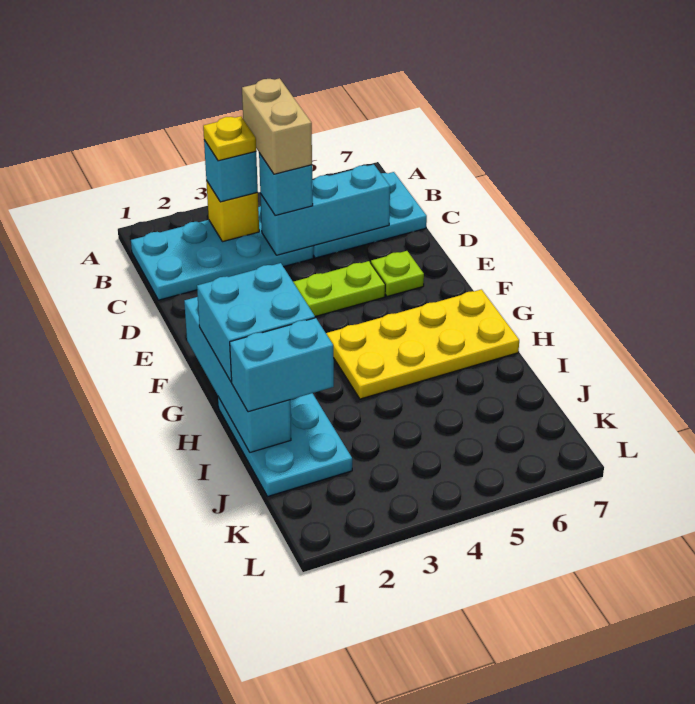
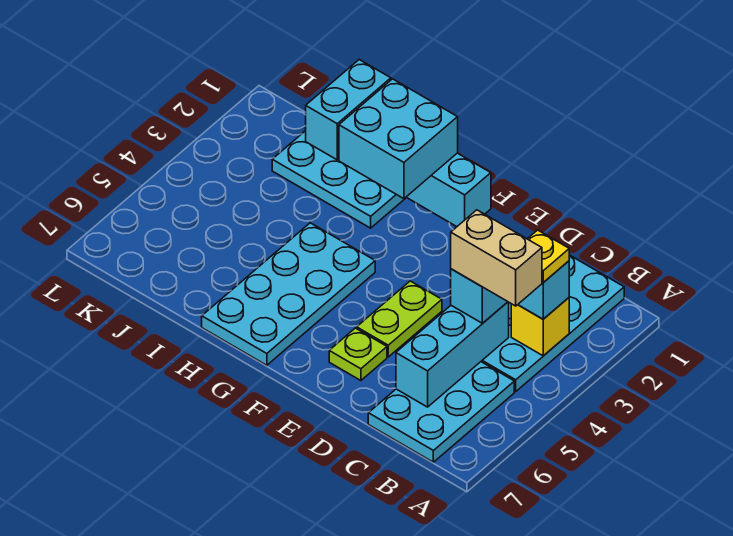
yellow 2x4 plate [326,289,519,399] -> cyan 2x4 plate [202,223,375,365]

